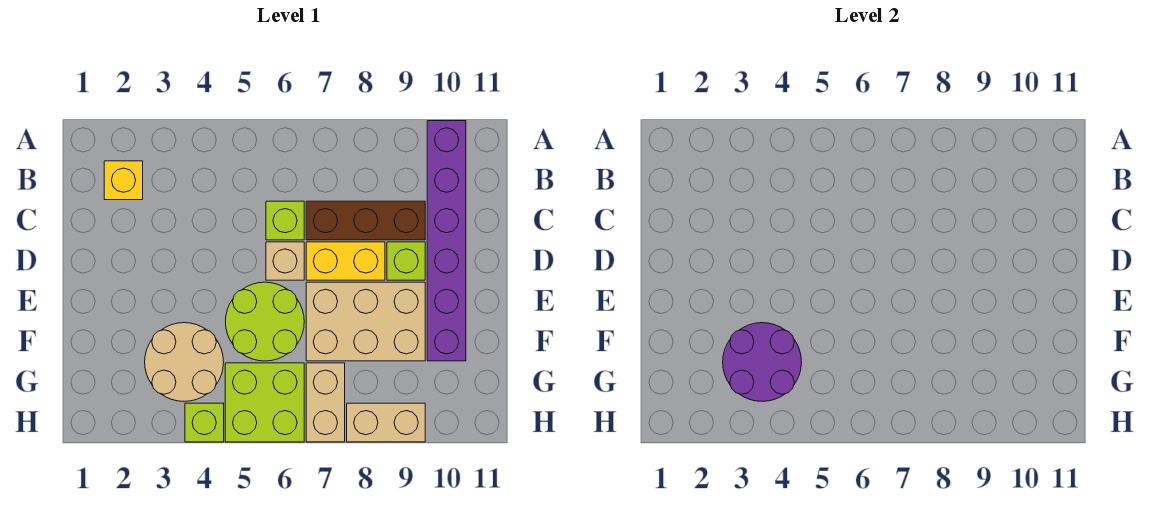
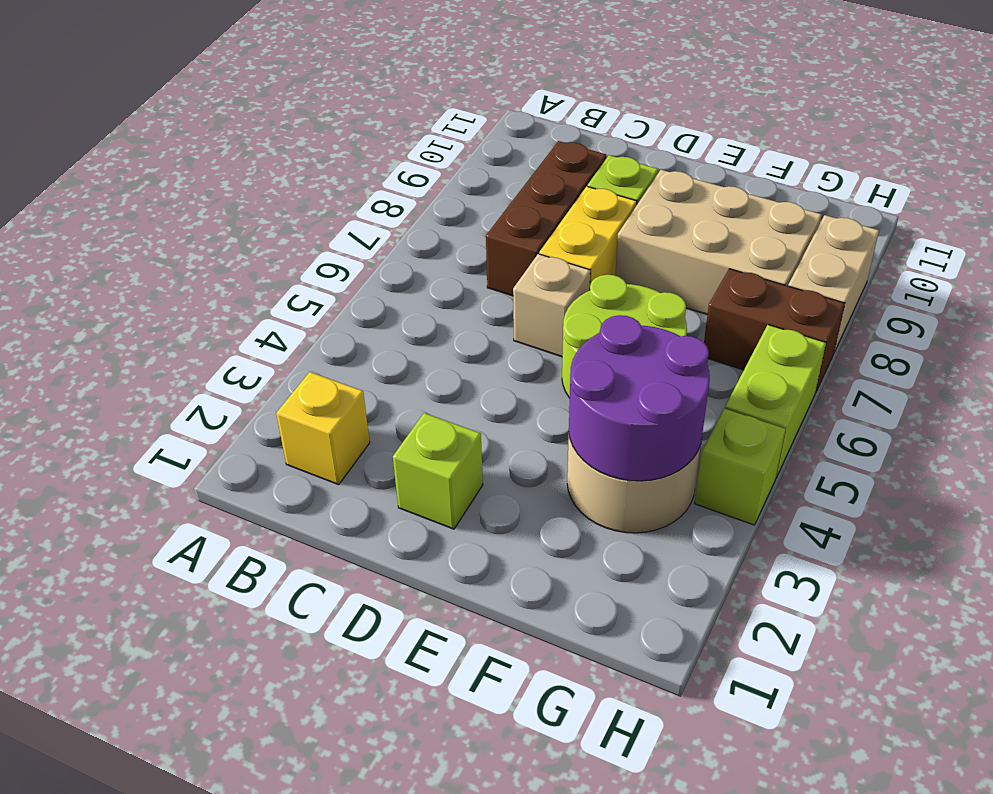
purple 1x6 brick [427,121,466,361] -> none
lime 1x1 brick [266,201,304,240] -> lime 1x1 brick moved to [393,413,483,529]
tan 2x3 brick [306,282,425,361] -> tan 2x3 brick turned to [615,170,822,314]
lime 2x2 brick [225,363,304,442] -> lime 1x2 brick [725,325,826,478]
tan 1x2 brick [306,363,345,442] -> brown 1x2 brick [704,269,845,393]

